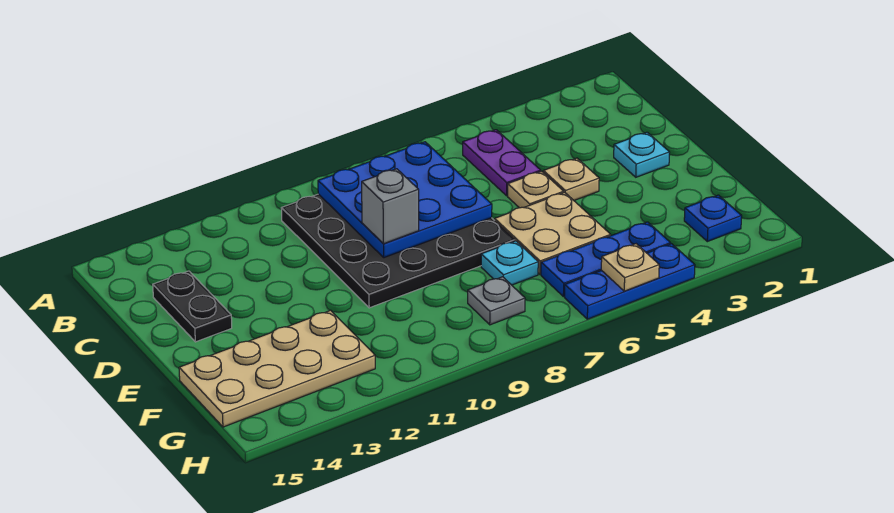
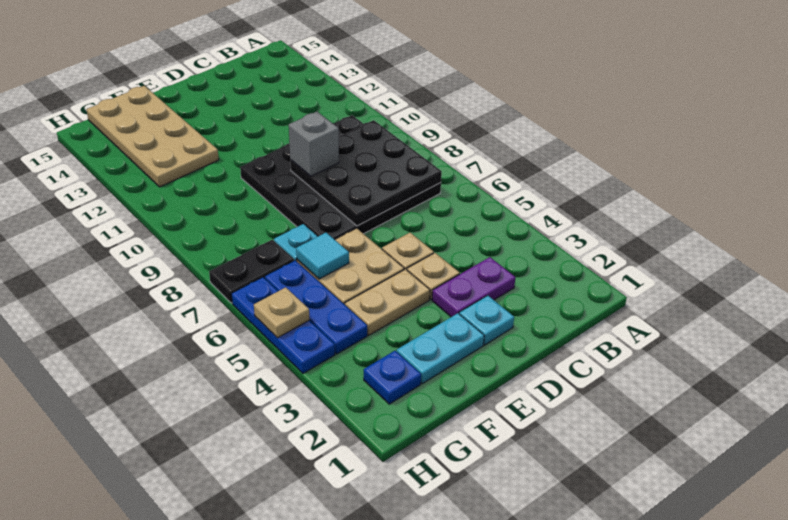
purple 1x2 plate [463,130,541,196] -> purple 1x2 plate moved to [432,257,516,317]
blue 3x3 plate [318,142,492,258] -> black 3x3 plate [290,120,442,226]
black 1x2 plate [153,271,232,342] -> black 1x2 plate moved to [209,240,294,303]
none -> cyan 1x2 plate [397,313,484,384]
none -> tan 1x2 plate [345,269,430,335]
none -> cyan 1x1 tile [296,233,349,279]
grey 1x1 plate [468,277,525,325] -> none

